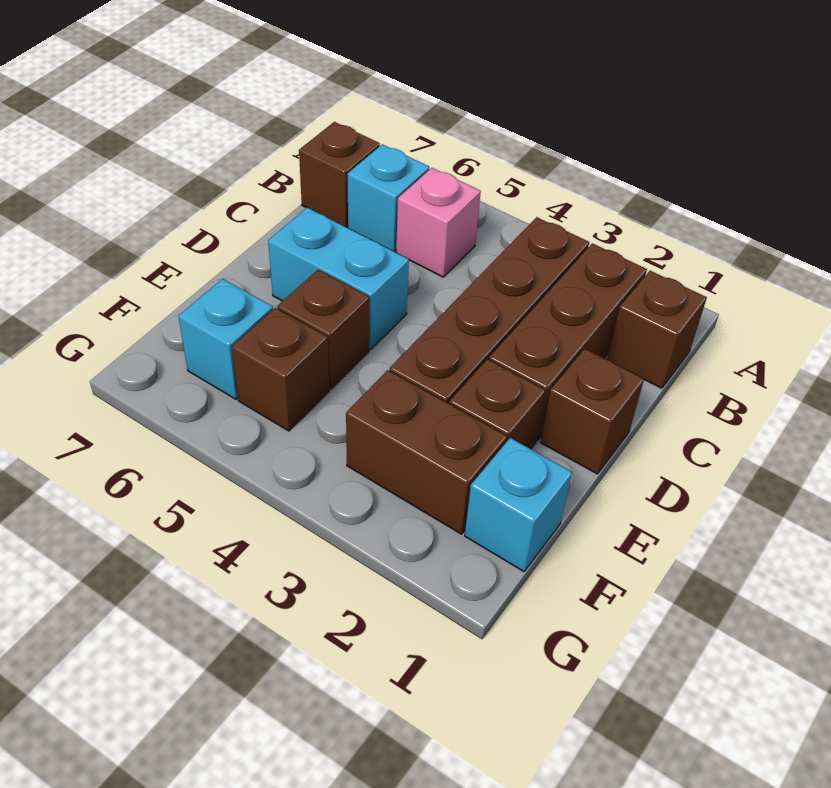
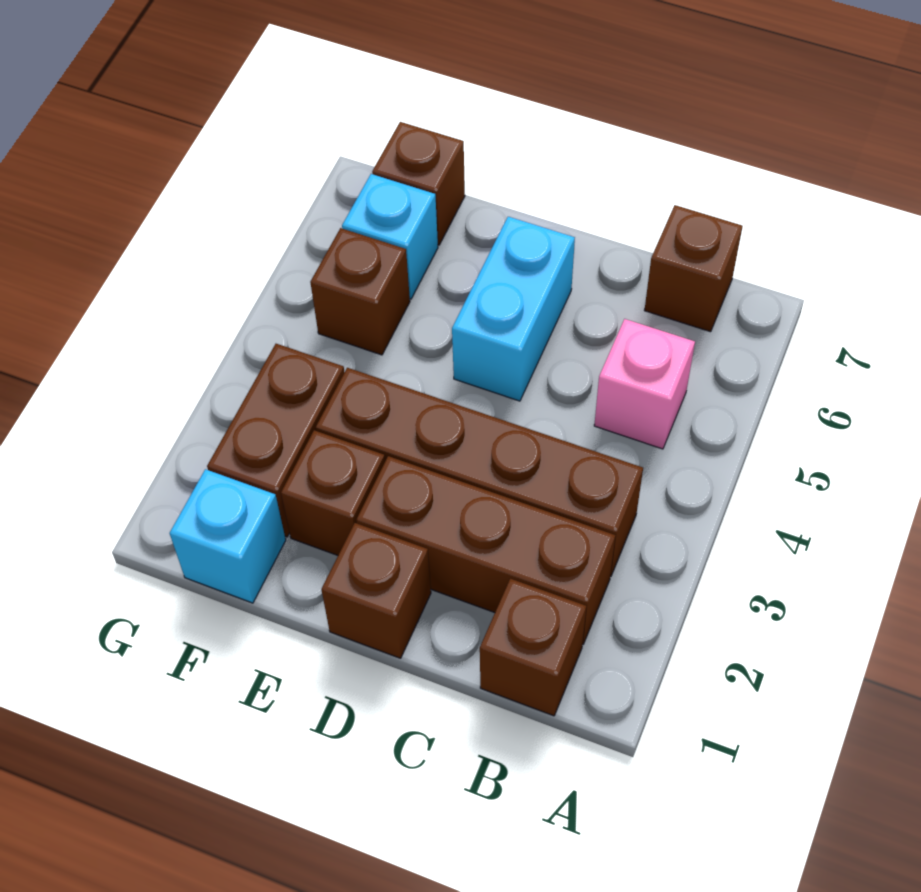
cyan 1x1 brick [348,144,429,251] -> none
brown 1x1 brick [277,270,370,389] -> brown 1x1 brick moved to [372,122,465,245]

